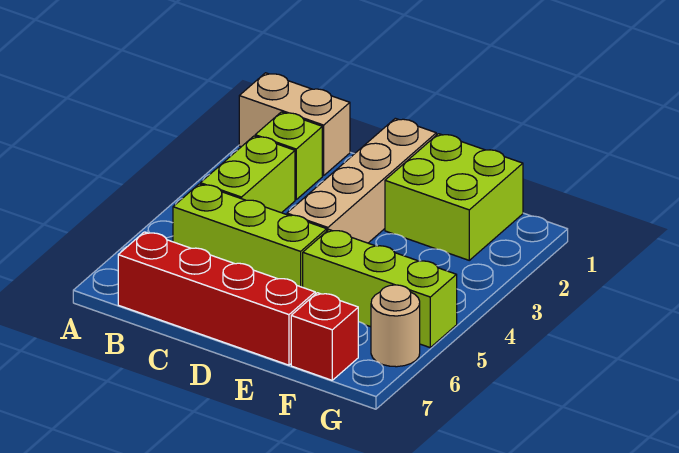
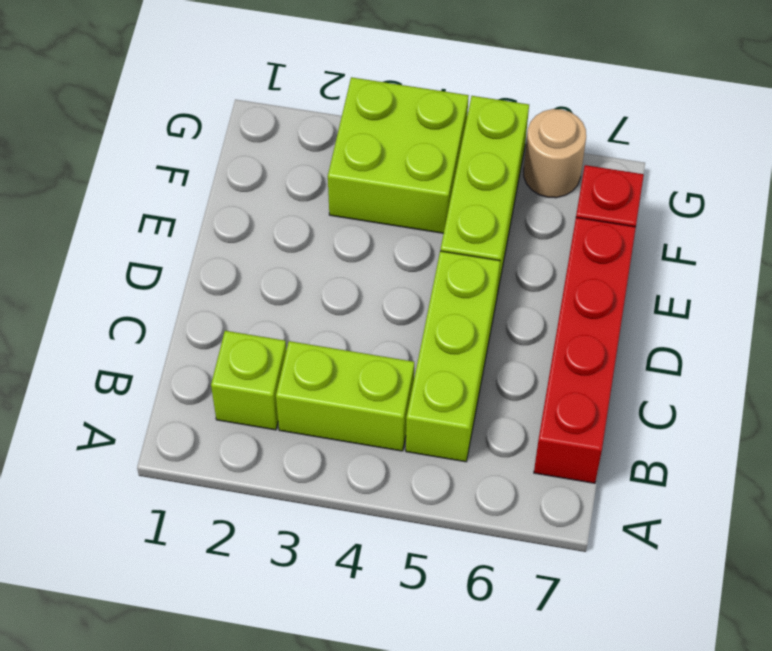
tan 1x2 brick [239,73,350,176] -> none
tan 1x4 brick [287,118,436,243] -> none
lime 2x2 brick [385,134,523,260] -> lime 2x2 brick moved to [328,77,469,233]

